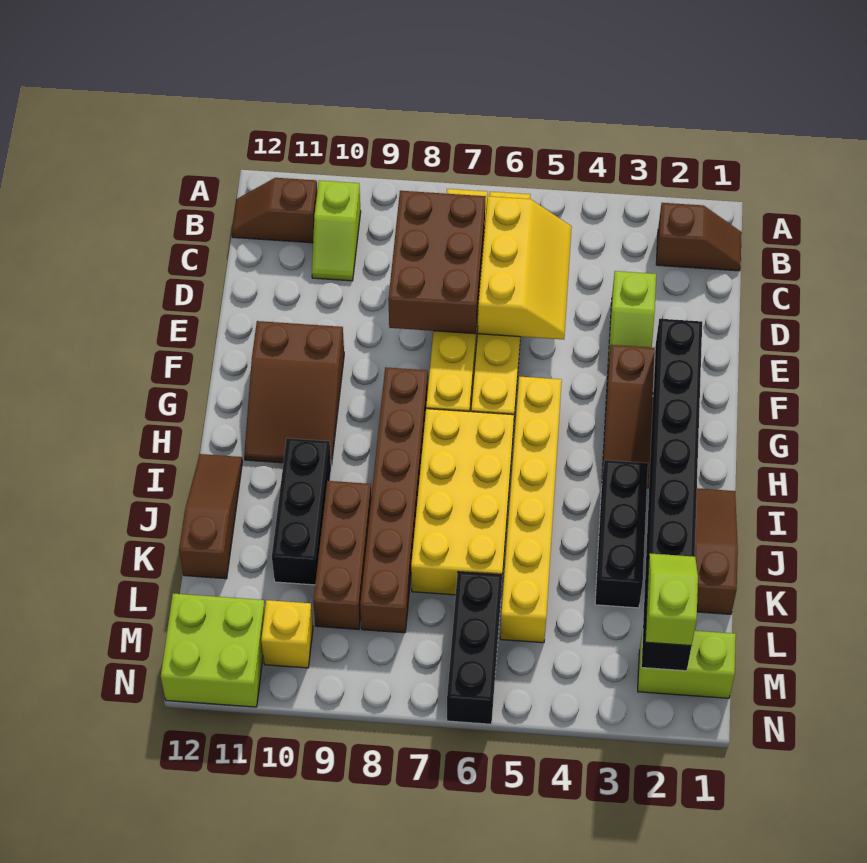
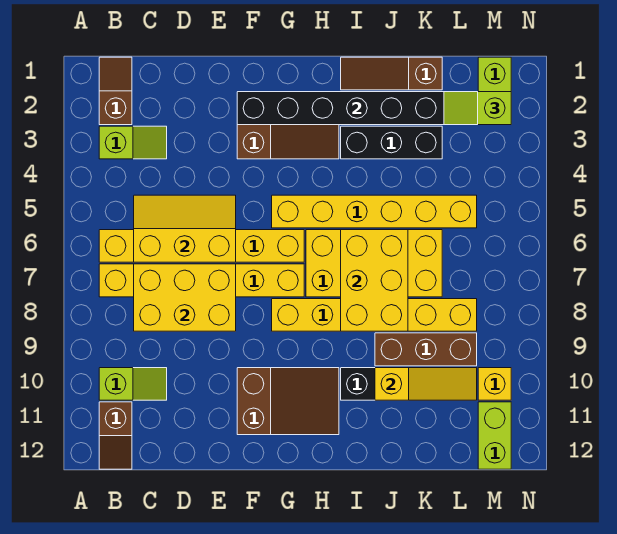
brown 2x3 brick [388,191,486,334] -> yellow 2x3 brick [134,264,236,331]
lime 1x2 slope [608,271,656,365] -> lime 1x2 slope moved to [99,126,167,159]
brown 1x6 brick [360,367,428,633] -> yellow 1x6 brick [272,299,477,331]
none -> yellow 2x3 brick [341,230,408,331]
brown 1x3 slope [179,454,242,579] -> none
none -> yellow 1x3 slope [375,368,477,400]
black 1x3 brick [447,572,502,724] -> none
lime 2x2 brick [161,594,265,707] -> lime 1x2 brick [478,402,511,469]

